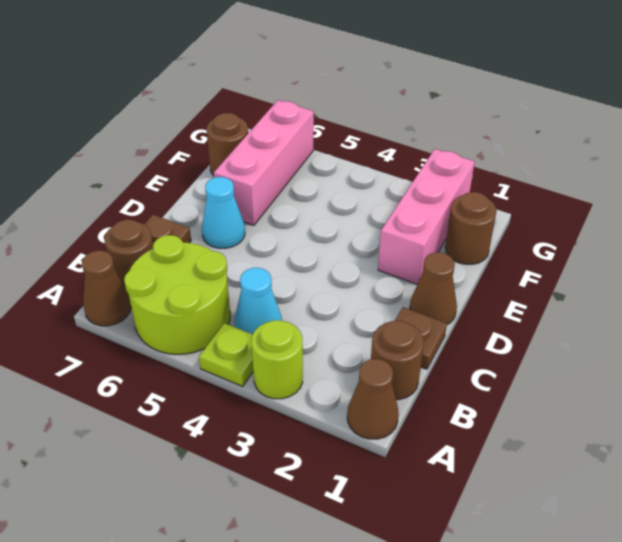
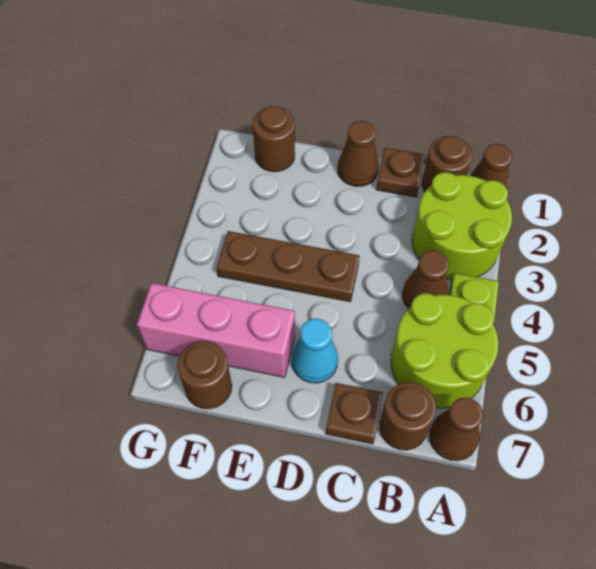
lime 1x1 round brick [251,320,303,399] -> lime 2x2 round brick [412,172,512,280]
cyan 1x1 cone [235,268,282,334] -> brown 1x1 cone [402,251,449,309]
none -> brown 1x3 plate [216,231,360,302]
pink 1x3 brick [378,149,475,284] -> none

